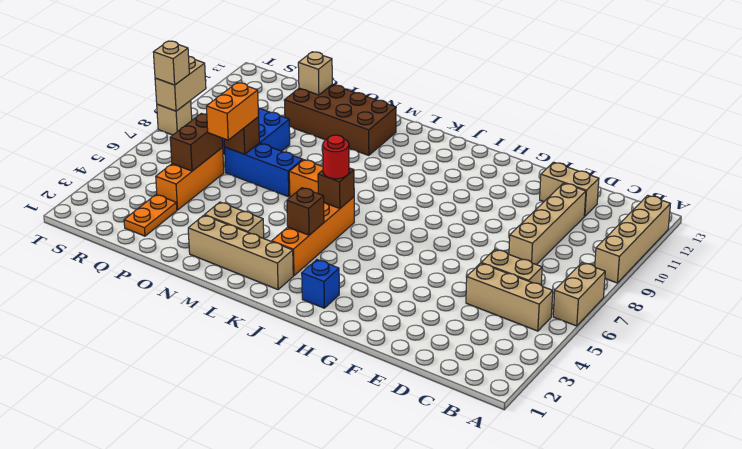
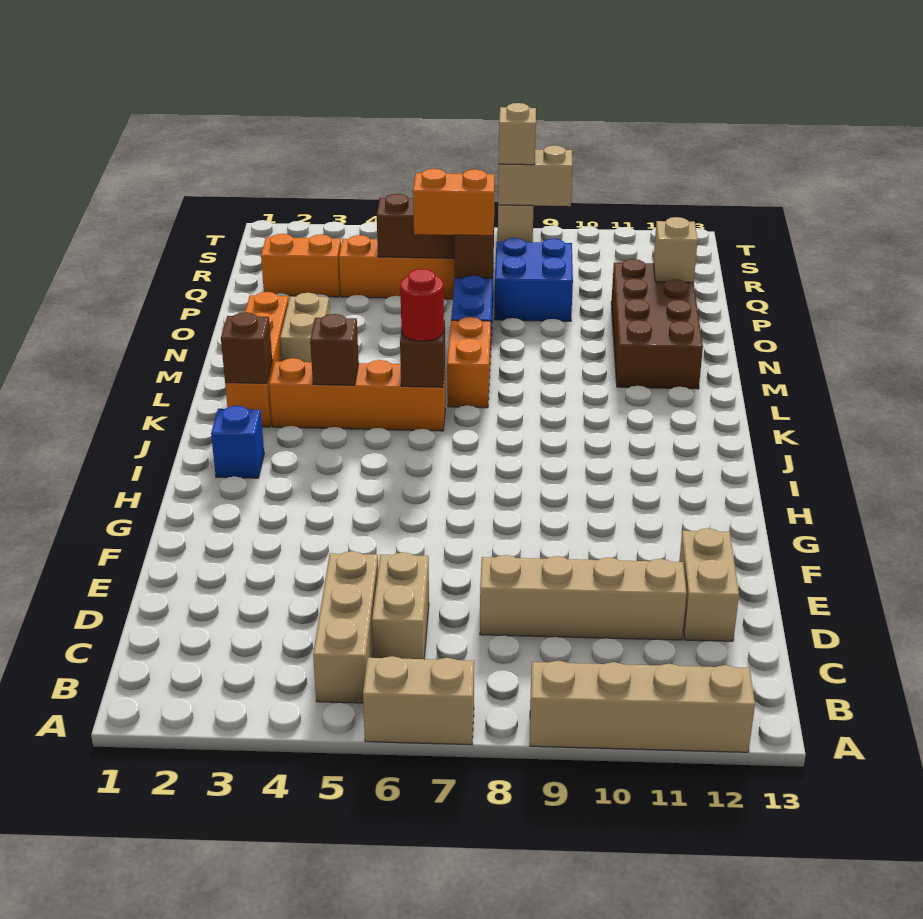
tan 1x4 brick [188,215,293,290] -> orange 1x4 brick [225,292,289,427]
none -> brown 1x1 brick [221,312,272,383]
orange 1x2 plate [124,195,177,236] -> orange 1x2 brick [261,234,341,297]

